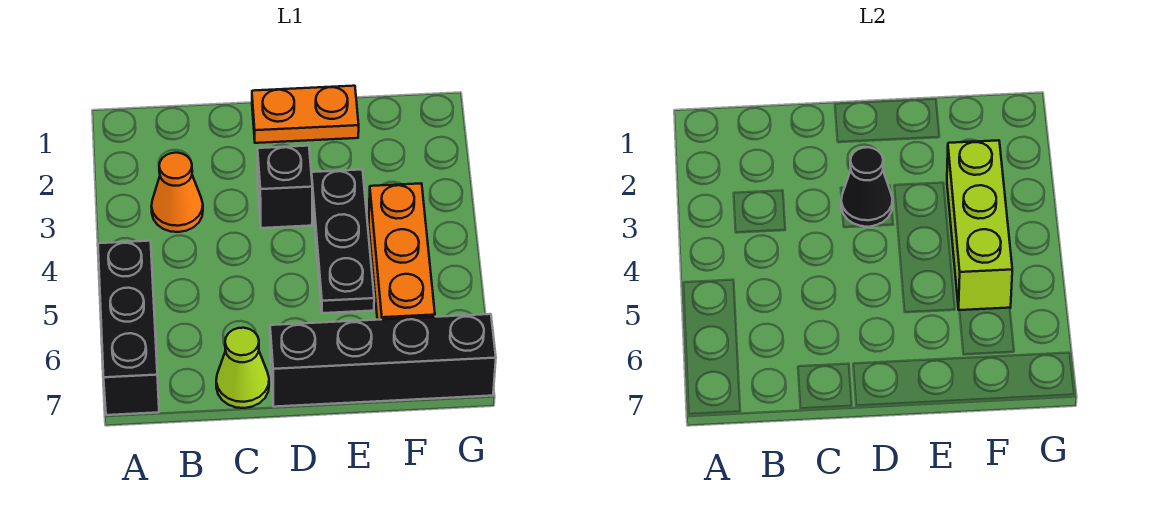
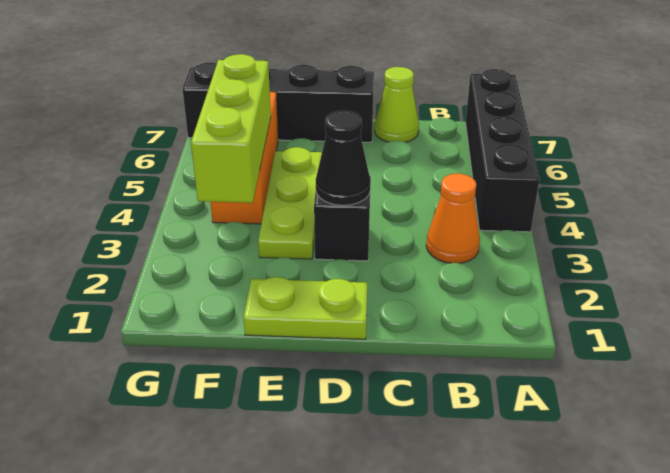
black 1x3 brick [98,241,159,415] -> black 1x4 brick [466,69,540,232]
orange 1x2 plate [252,86,359,143] -> lime 1x2 plate [244,277,367,339]
black 1x3 plate [312,170,374,313] -> lime 1x3 plate [258,147,322,259]

